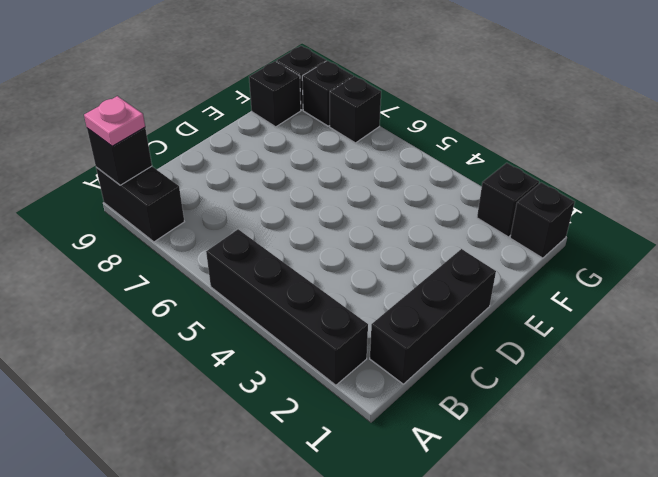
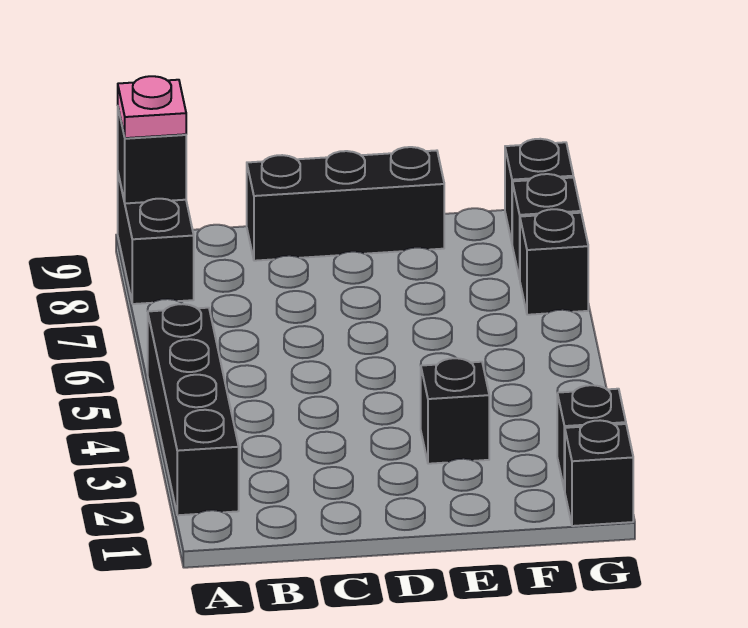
black 1x3 brick [370,249,496,384] -> black 1x3 brick moved to [247,147,444,261]
black 1x1 brick [249,61,301,127] -> black 1x1 brick moved to [421,358,489,464]

